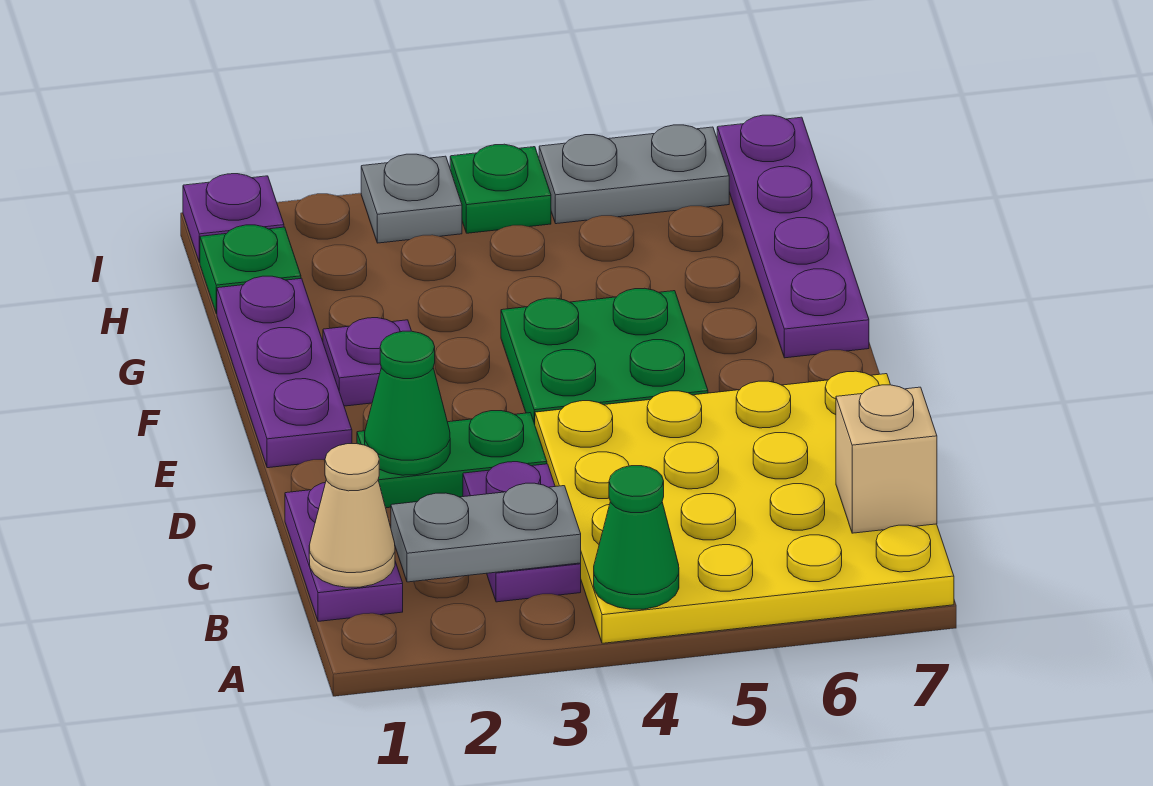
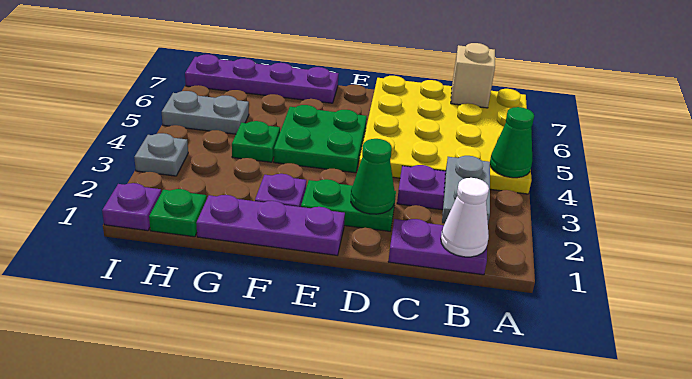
tan 1x1 cone [309,444,395,587] -> white 1x1 cone [441,178,489,257]
green 1x2 plate [357,411,547,508] -> green 1x2 plate turned to [301,179,396,231]
green 1x1 plate [450,144,551,233] -> green 1x1 plate moved to [232,121,280,162]
grey 1x2 plate [539,125,729,224] -> grey 1x2 plate turned to [162,91,249,134]

